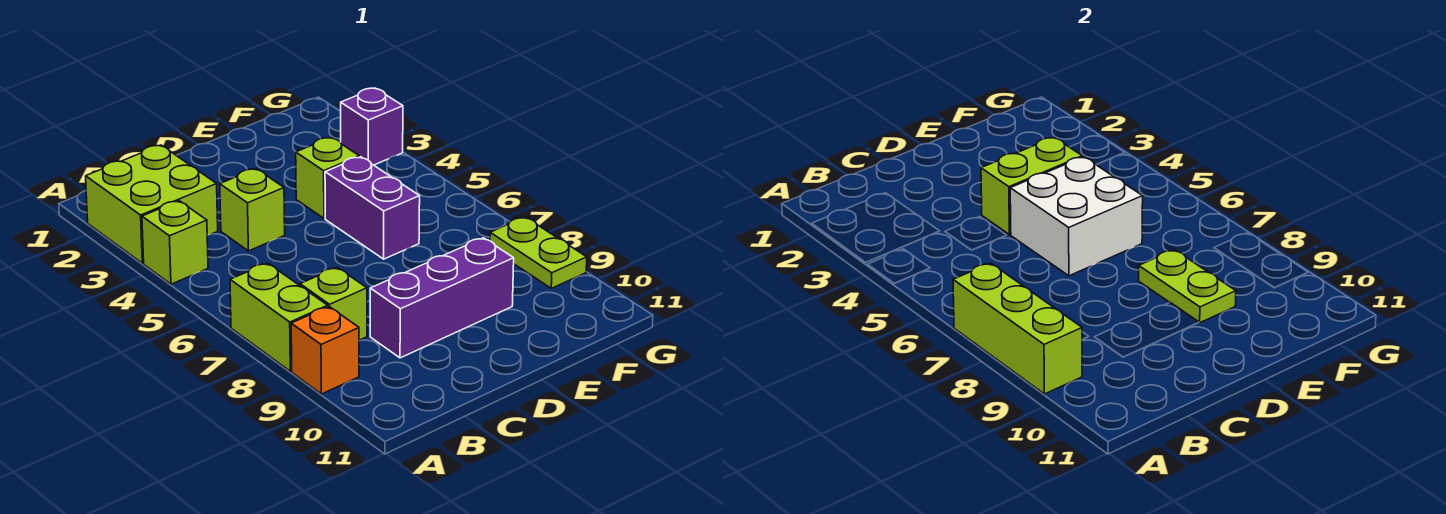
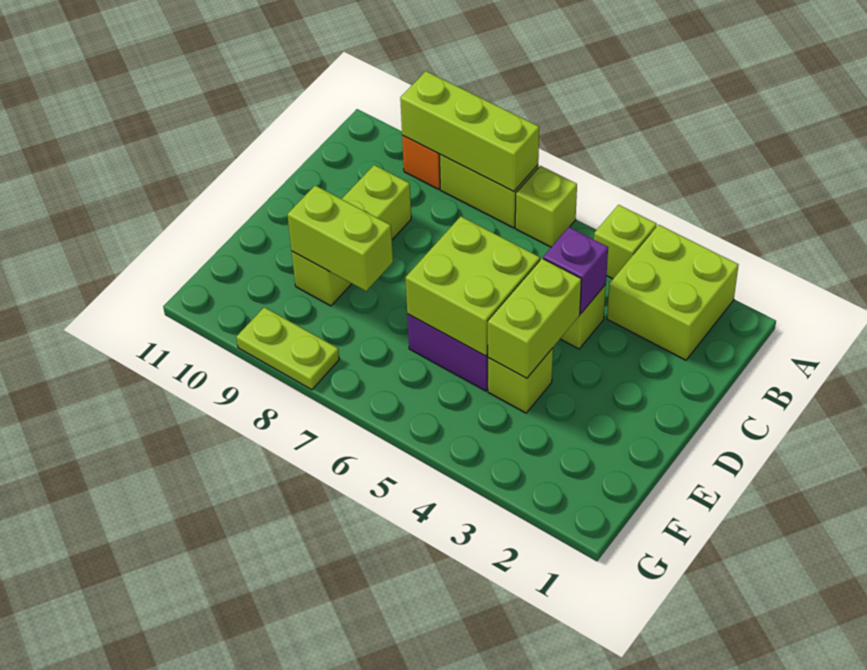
lime 1x1 brick [300,267,367,340] -> lime 1x1 brick moved to [515,166,577,247]
purple 1x3 brick [370,238,514,358] -> lime 1x3 brick [292,165,411,306]
white 2x2 brick [1010,157,1143,276] -> lime 2x2 brick [406,216,540,356]
lime 1x2 plate [1139,250,1236,323] -> lime 1x2 brick [287,185,393,291]
purple 1x1 brick [341,88,403,165] -> purple 1x1 brick moved to [543,227,608,314]

